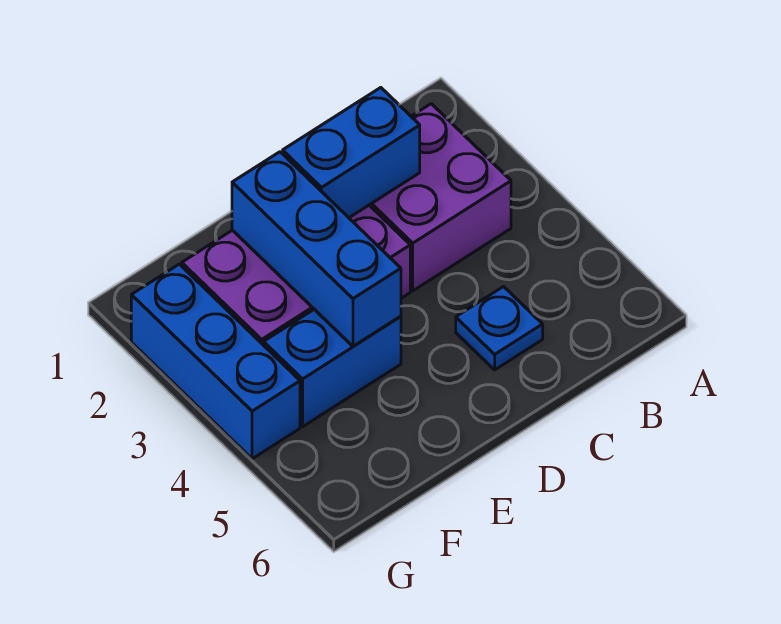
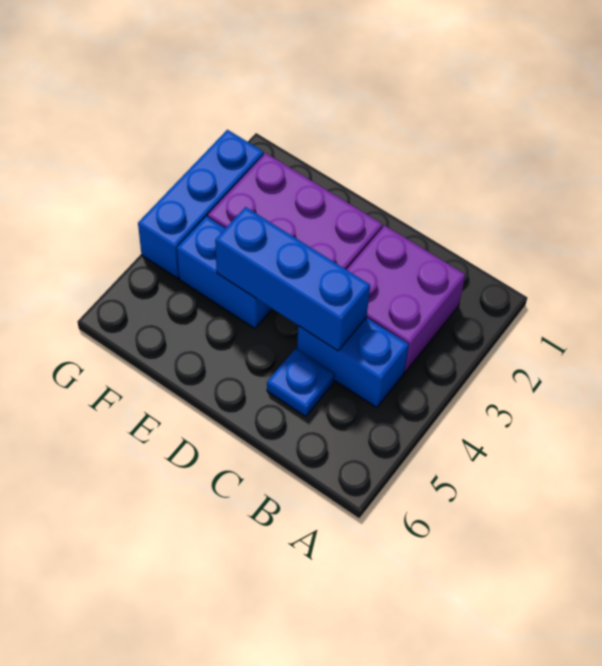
blue 1x2 brick [283,88,420,218] -> blue 1x2 brick moved to [297,317,409,407]
blue 1x3 brick [232,152,401,346] -> blue 1x3 brick turned to [215,207,370,351]

